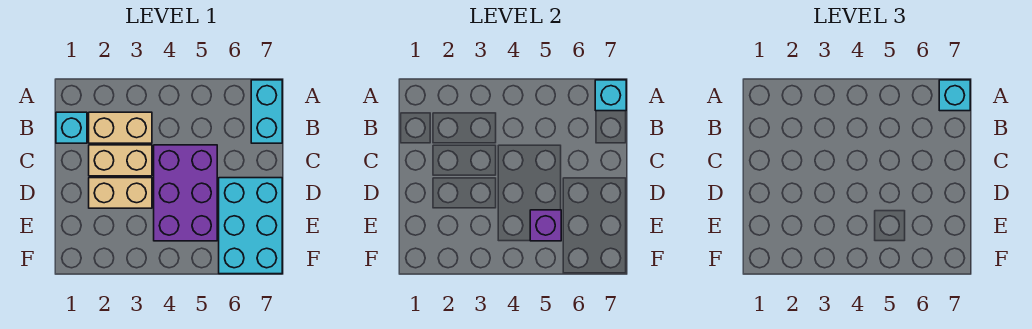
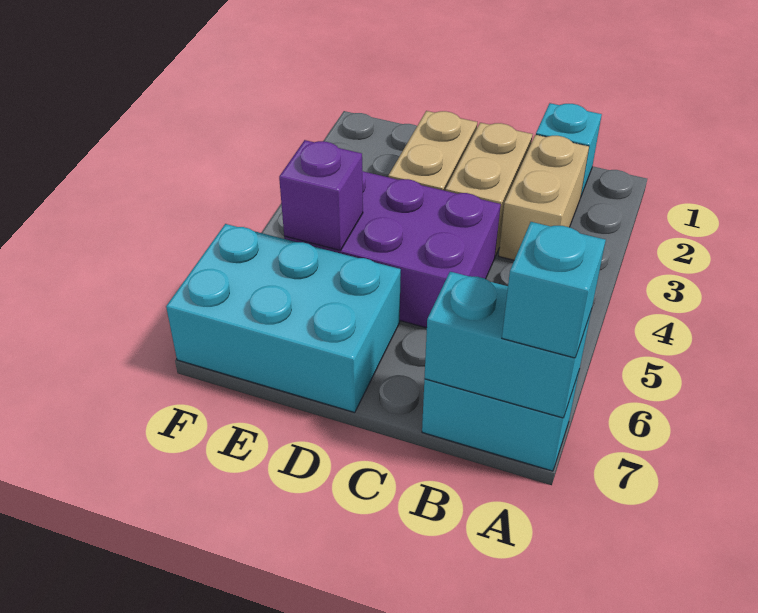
cyan 1x1 brick [595,80,626,111] -> cyan 1x2 brick [424,272,591,418]

